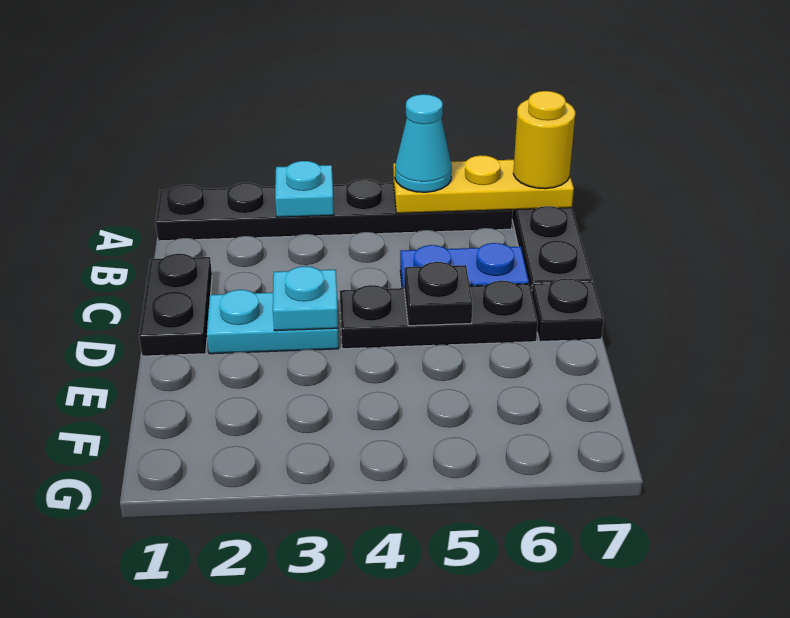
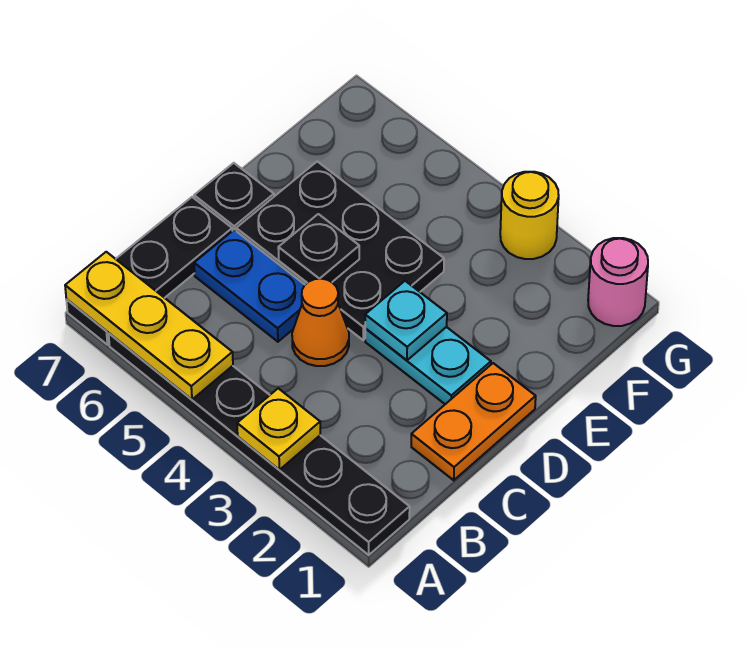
cyan 1x1 plate [275,161,334,217] -> yellow 1x1 plate [237,388,320,470]
cyan 1x1 cone [395,94,452,192] -> none
yellow 1x1 round brick [513,91,575,189] -> yellow 1x1 round brick moved to [500,172,559,259]
black 1x2 plate [139,254,212,356] -> orange 1x2 plate [411,363,536,480]
none -> orange 1x1 cone [292,279,349,366]
black 1x3 plate [340,281,538,349] -> black 2x3 plate [236,161,444,340]
none -> pink 1x1 round brick [588,238,648,326]

